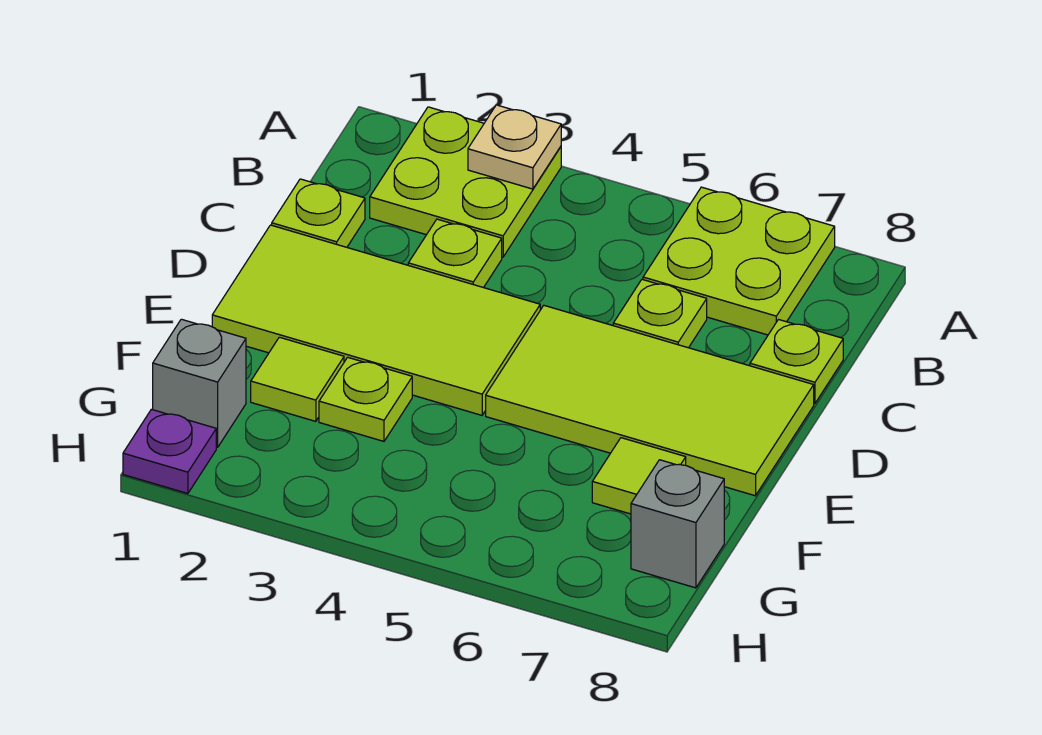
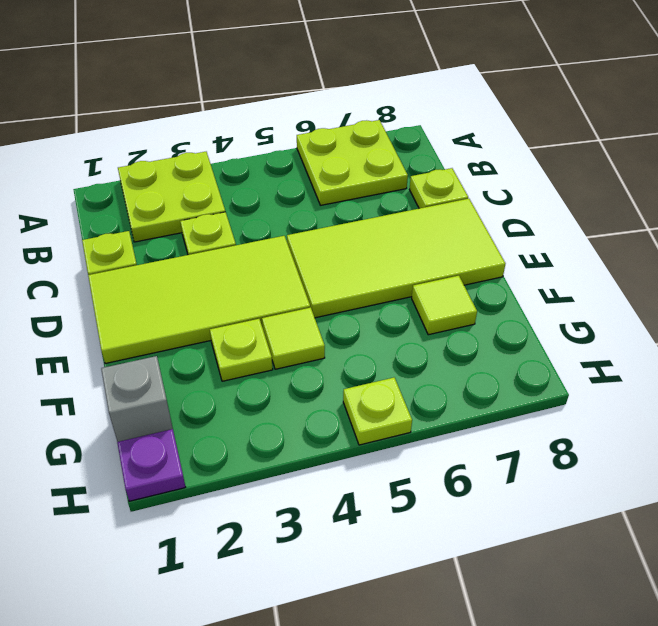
tan 1x1 plate [468,105,561,189] -> none
lime 1x1 plate [613,279,707,348] -> lime 1x1 plate moved to [343,378,412,445]
lime 1x1 tile [251,337,344,421] -> lime 1x1 tile moved to [262,307,325,369]
grey 1x1 brick [631,460,724,588] -> none

